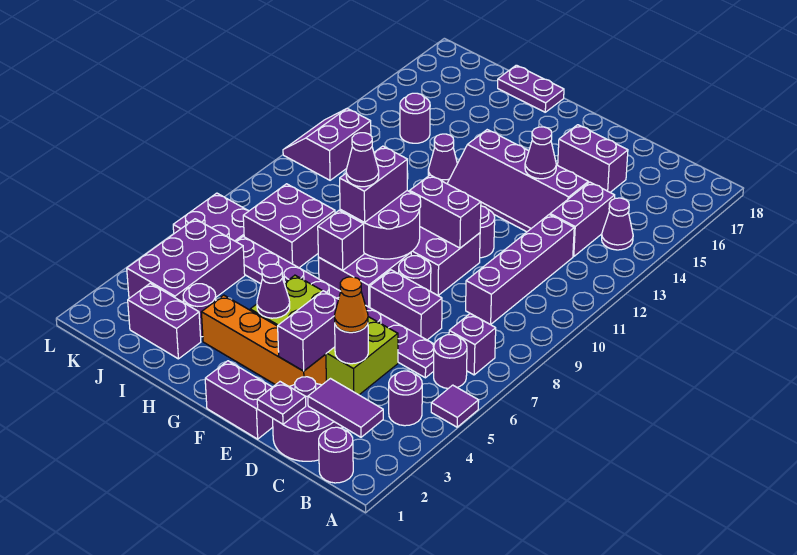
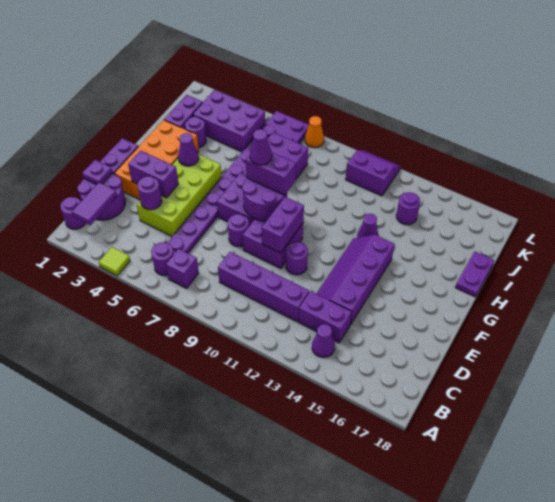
none -> lime 1x1 tile [99,247,130,276]
purple 1x1 tile [431,385,479,427] -> none
purple 1x1 round brick [389,371,422,426] -> none
orange 1x1 cone [334,277,368,332] -> orange 1x1 cone moved to [305,116,324,148]
purple 1x2 brick [370,270,442,340] -> none
purple 1x2 brick [558,125,628,192] -> none
orange 1x4 brick [201,295,326,386] -> orange 2x4 brick [114,120,199,200]
purple 1x1 cone [525,127,556,179] -> none
purple 1x1 brick [318,211,364,270] -> none

